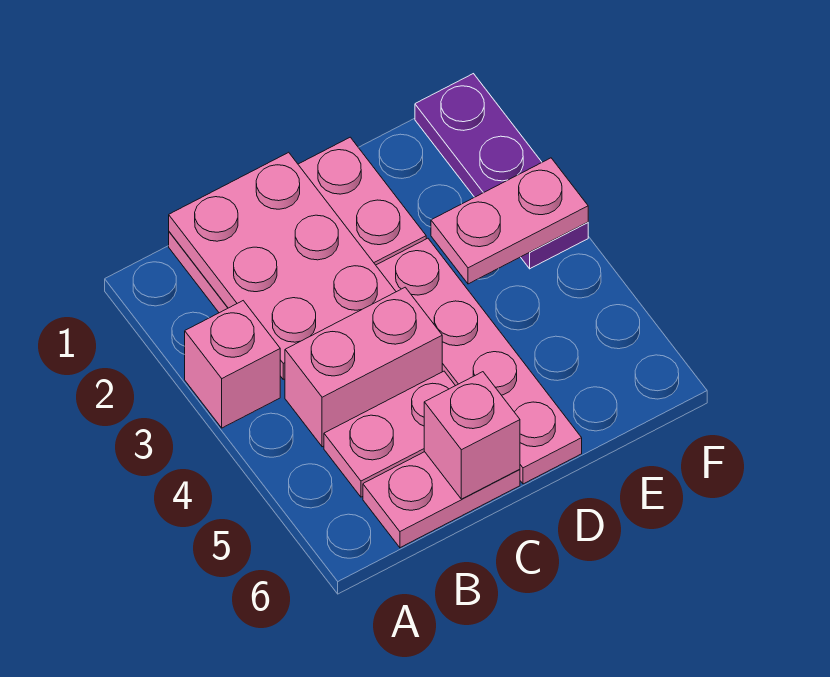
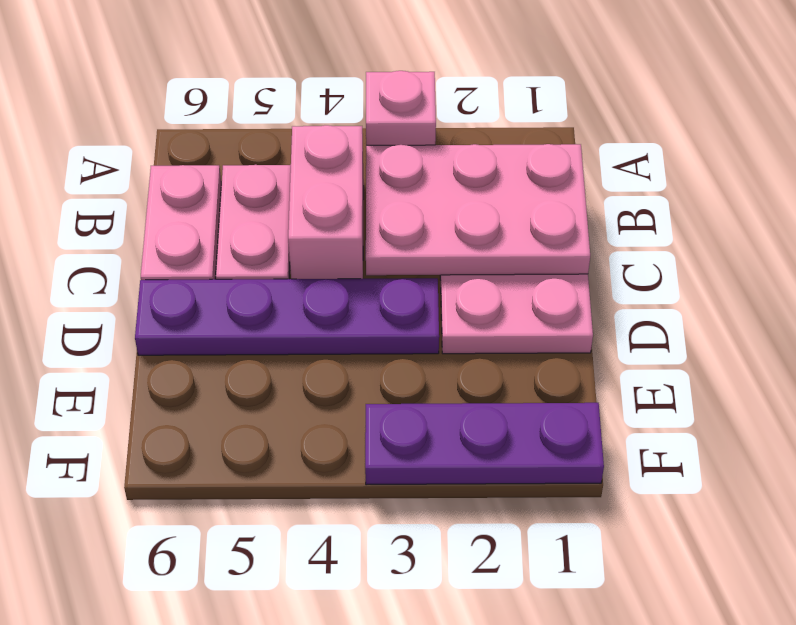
pink 1x1 brick [424,372,520,499] -> none
pink 1x4 plate [376,238,582,484] -> purple 1x4 plate [135,278,439,355]
pink 1x2 plate [431,158,588,284] -> none

